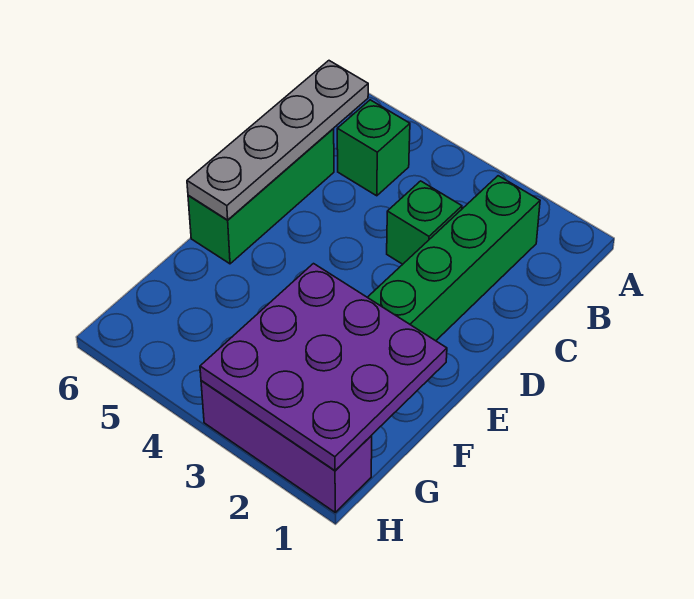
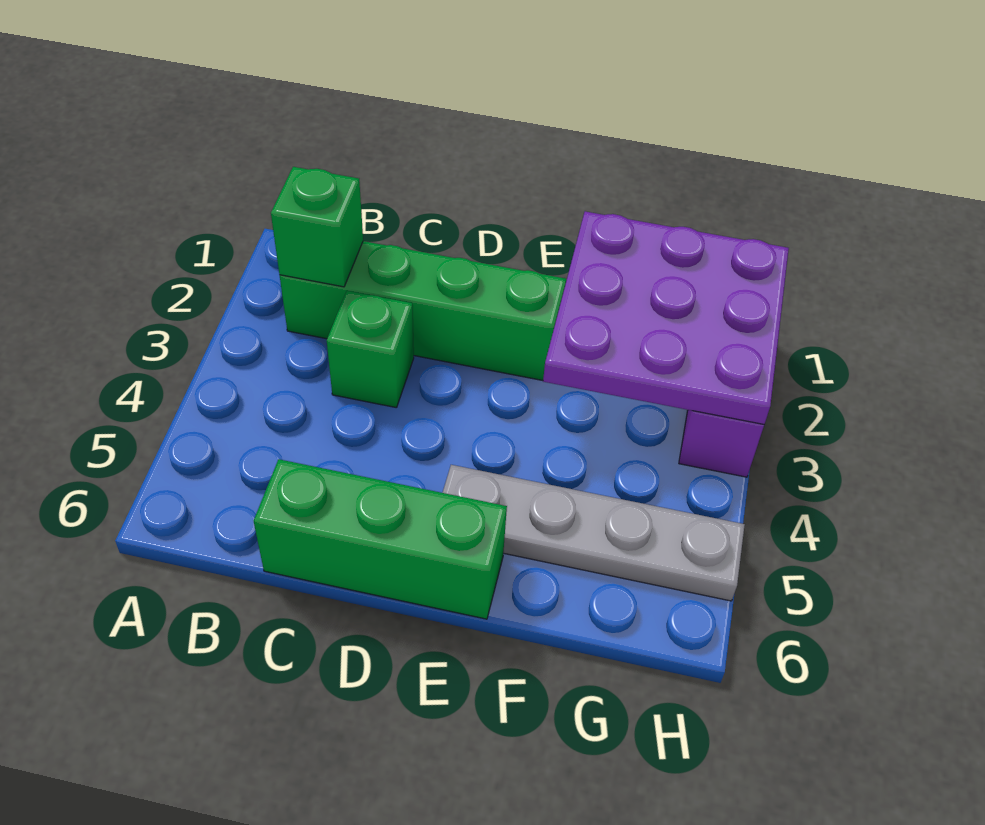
green 1x1 brick [337,100,410,196] -> green 1x1 brick moved to [271,167,363,287]
grey 1x4 plate [187,61,368,220] -> grey 1x4 plate moved to [442,465,745,601]

